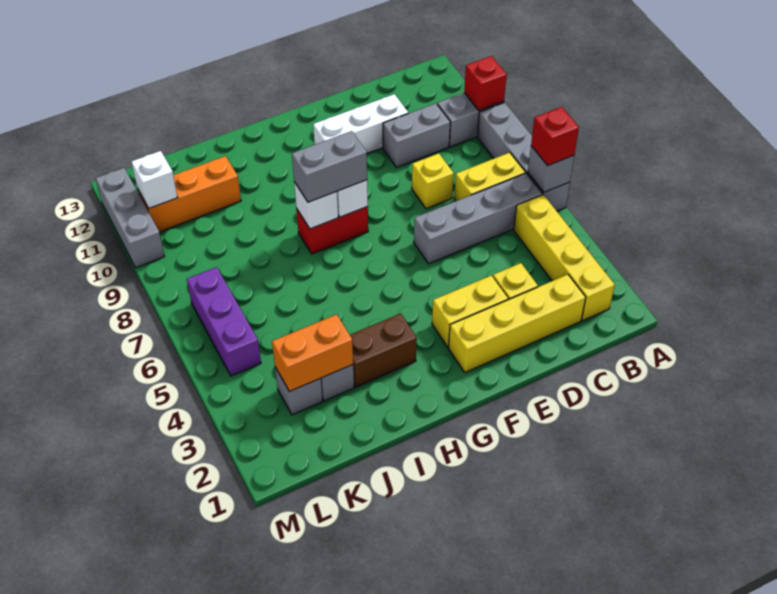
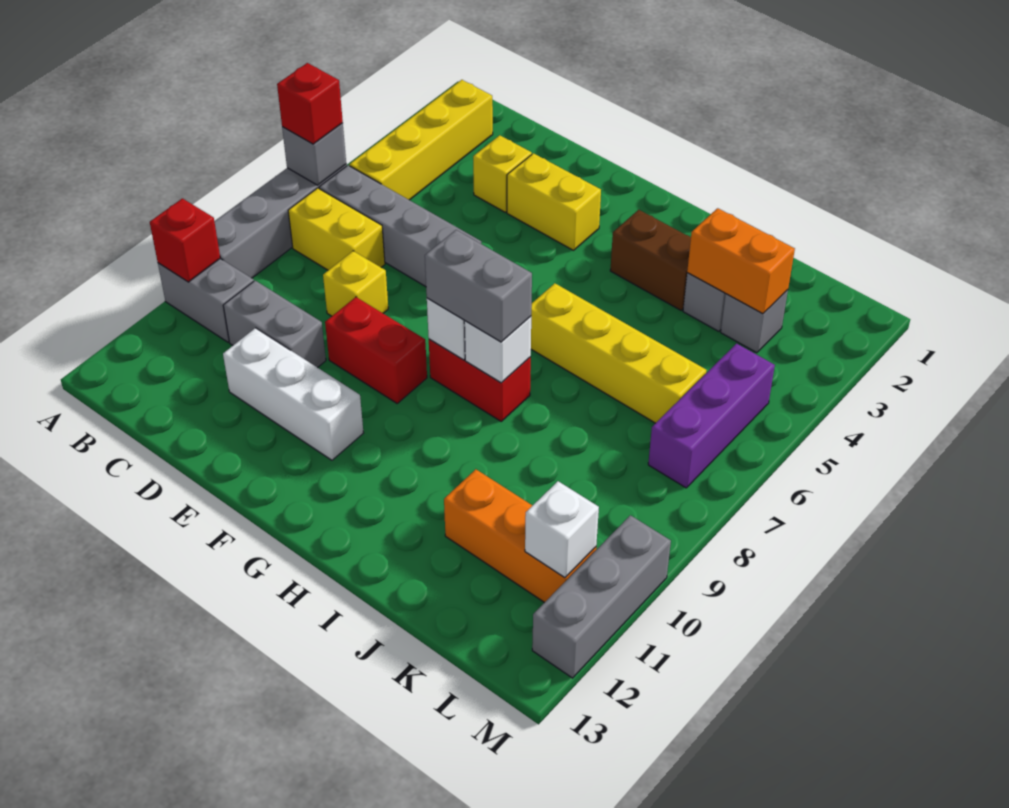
yellow 1x4 brick [449,274,586,372] -> yellow 1x4 brick moved to [531,283,707,423]
none -> red 1x2 brick [325,297,427,403]

